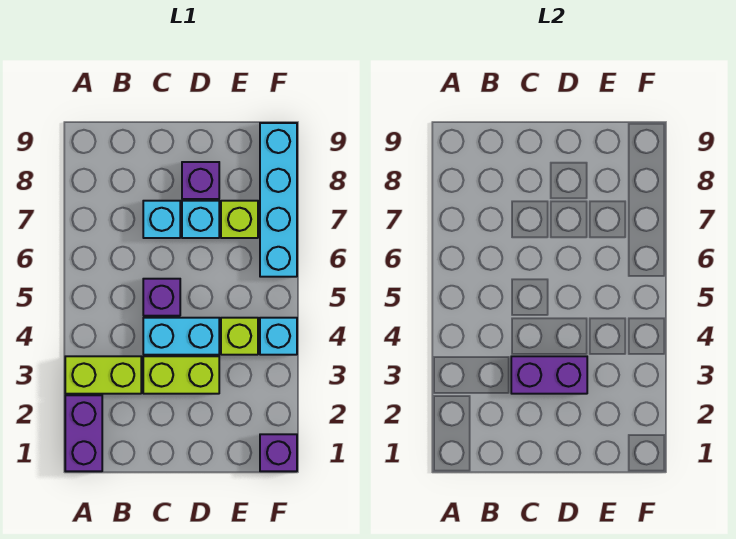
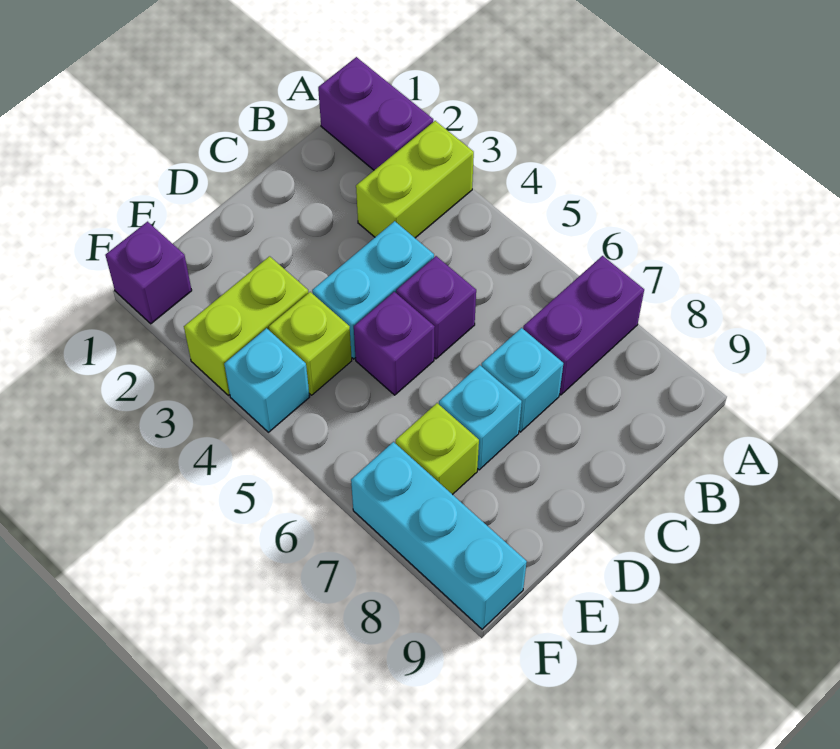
lime 1x2 brick [143,356,219,394] -> lime 1x2 brick moved to [184,256,308,395]
purple 1x2 brick [511,356,587,394] -> purple 1x2 brick moved to [523,256,644,395]
purple 1x1 brick [182,162,219,199] -> purple 1x1 brick moved to [354,292,435,395]
cyan 1x4 brick [260,123,297,277] -> cyan 1x3 brick [351,442,527,629]

